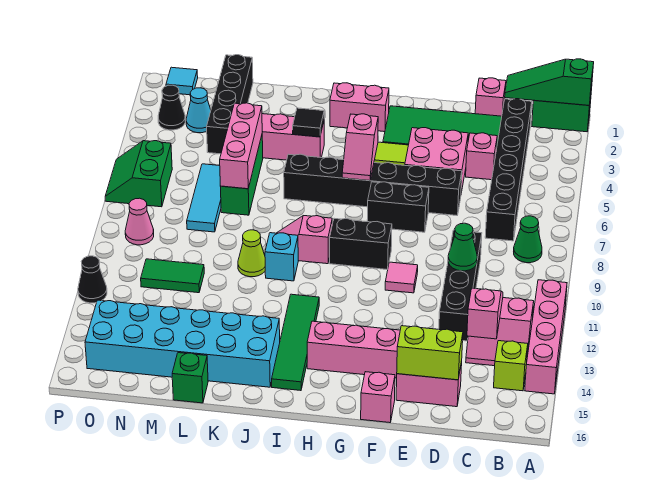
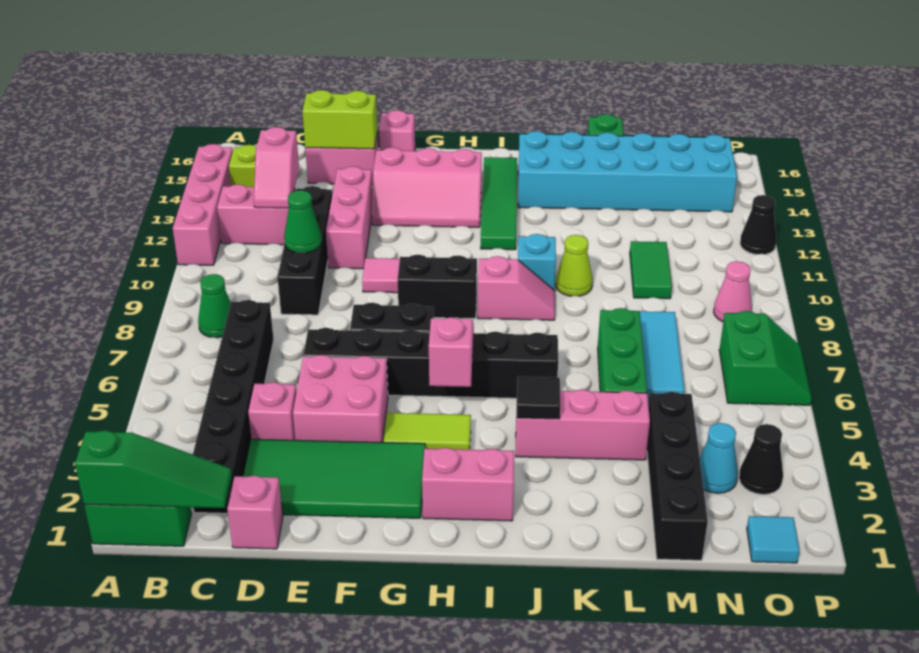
pink 1x3 brick [220,103,262,189] -> pink 1x3 brick moved to [326,166,373,269]
green 1x2 tile [141,259,204,293] -> green 1x2 tile turned to [630,241,672,299]

